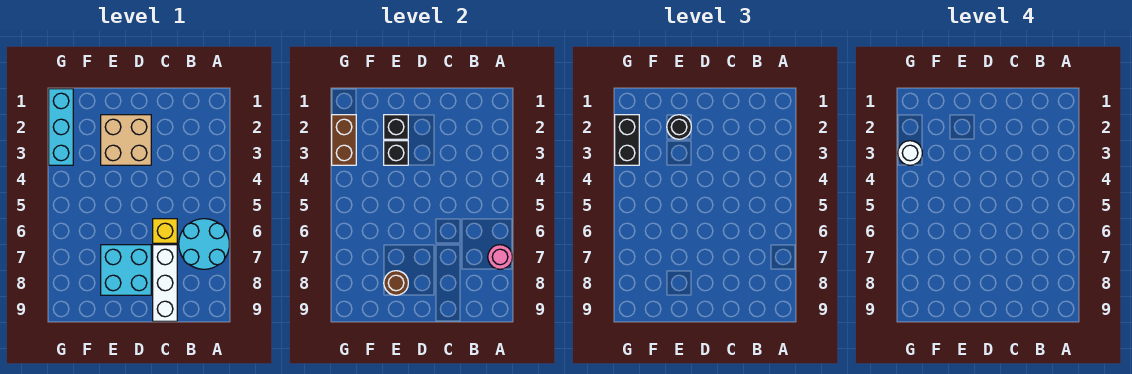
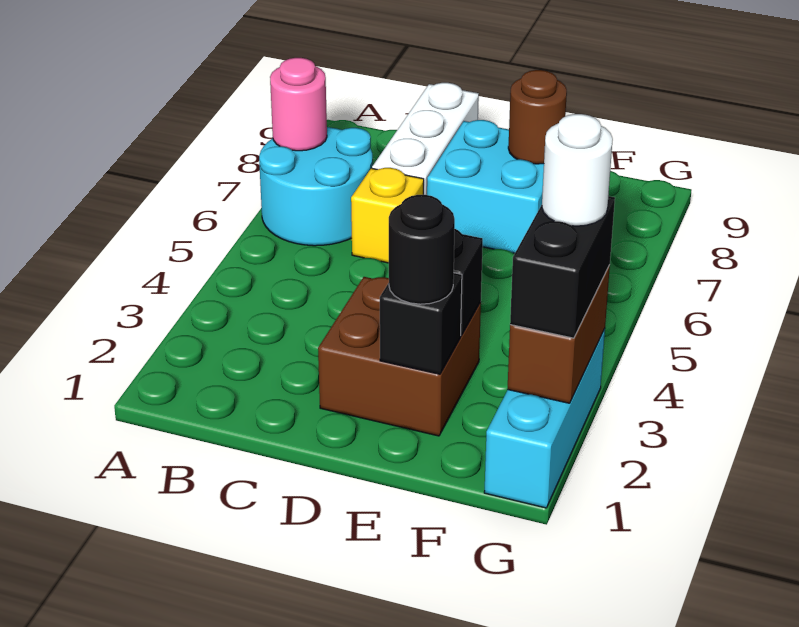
tan 2x2 brick [101,115,151,165] -> brown 2x2 brick [318,277,481,436]

